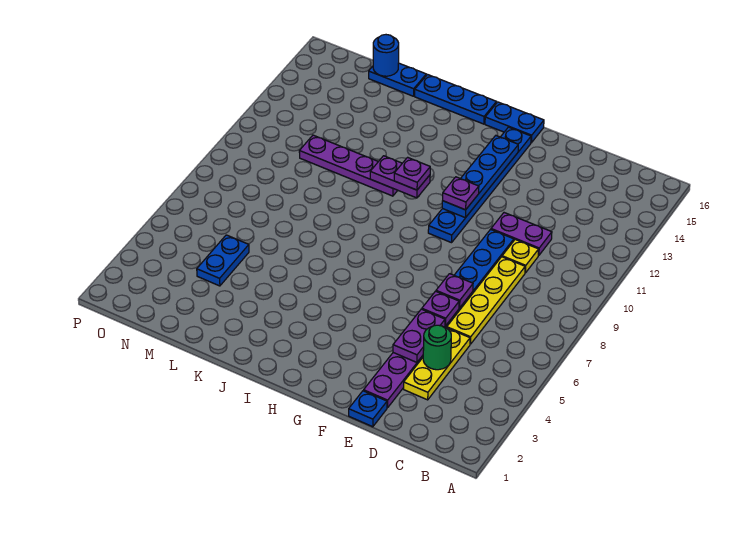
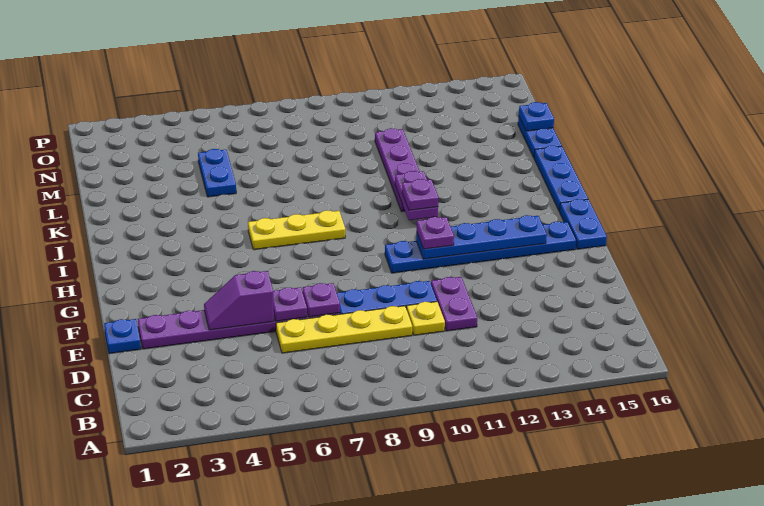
yellow 1x3 plate [404,328,470,400] -> yellow 1x3 plate moved to [248,210,345,250]
green 1x1 round brick [423,325,451,370] -> none
purple 1x2 plate [393,309,445,362] -> purple 1x2 slope [204,271,274,330]
blue 1x2 plate [197,235,249,286] -> blue 1x2 plate turned to [198,149,236,197]
blue 1x1 round brick [373,35,399,76] -> blue 1x1 plate [519,102,554,131]

